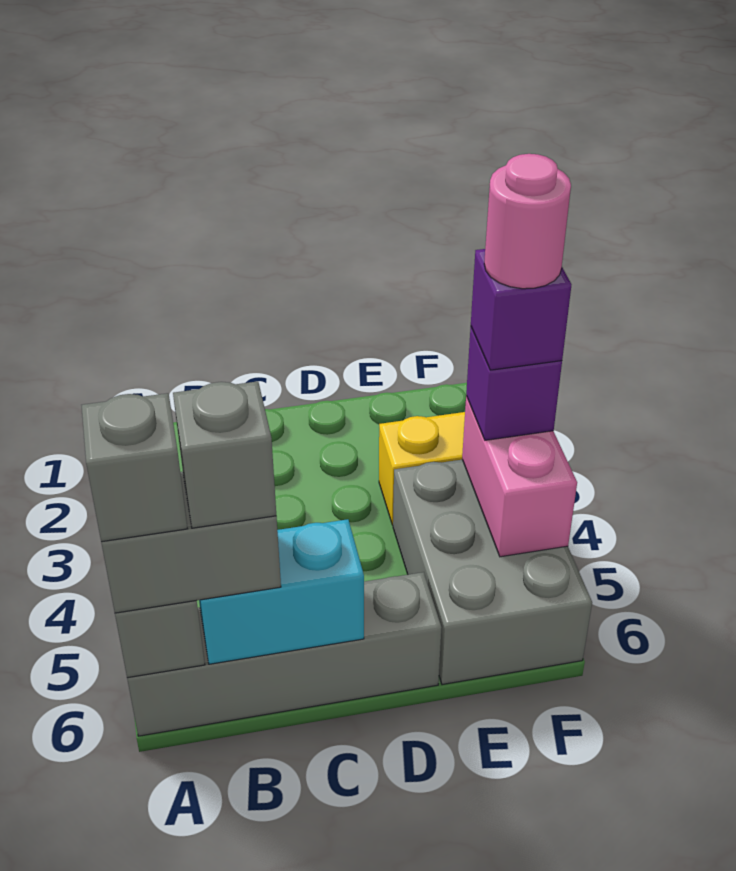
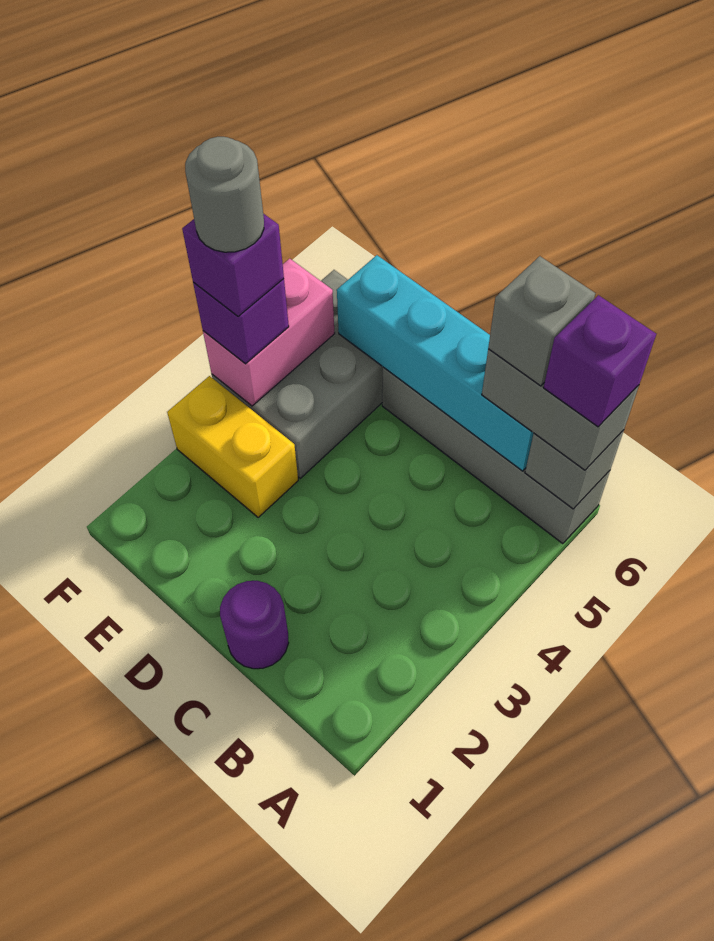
grey 1x1 brick [82,393,187,542] -> purple 1x1 brick [544,295,656,427]
cyan 1x2 brick [199,519,364,664] -> cyan 1x4 brick [337,255,534,471]
none -> purple 1x1 round brick [220,581,289,669]
pink 1x1 round brick [484,154,571,289] -> grey 1x1 round brick [185,137,264,252]

